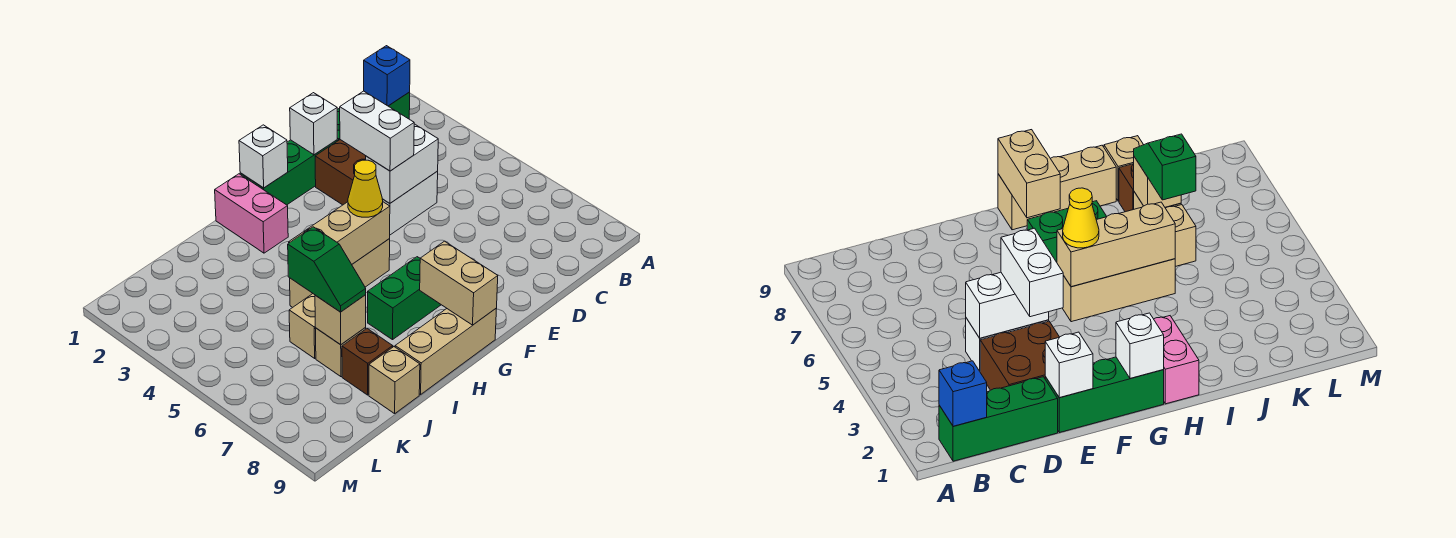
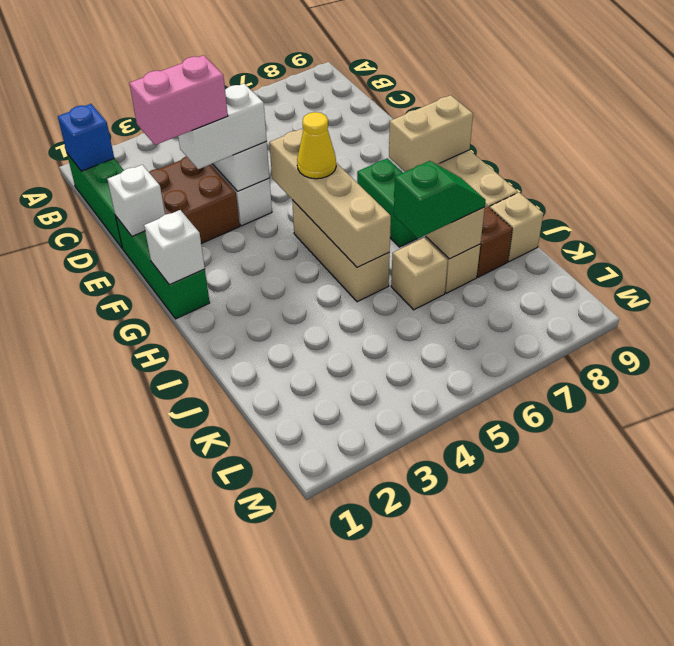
tan 1x3 brick [289,202,390,264] -> tan 1x4 brick [269,129,391,268]
pink 1x2 brick [215,174,288,253] -> pink 1x2 brick moved to [129,55,228,145]

